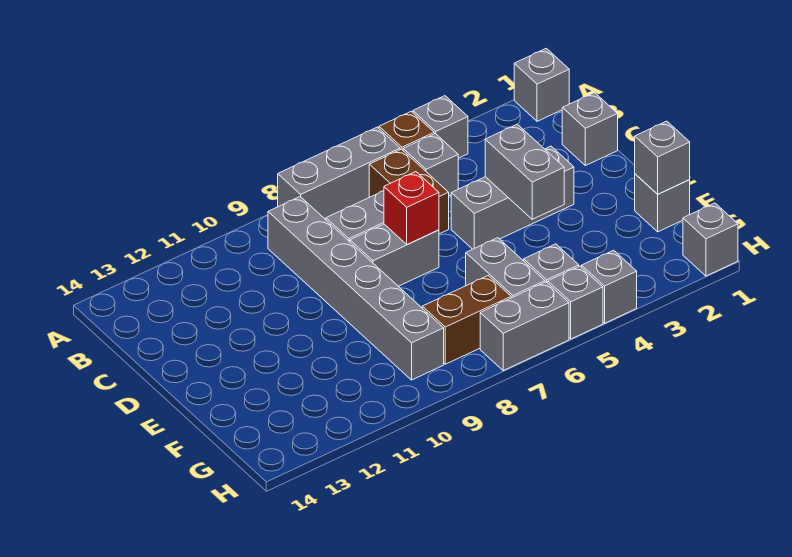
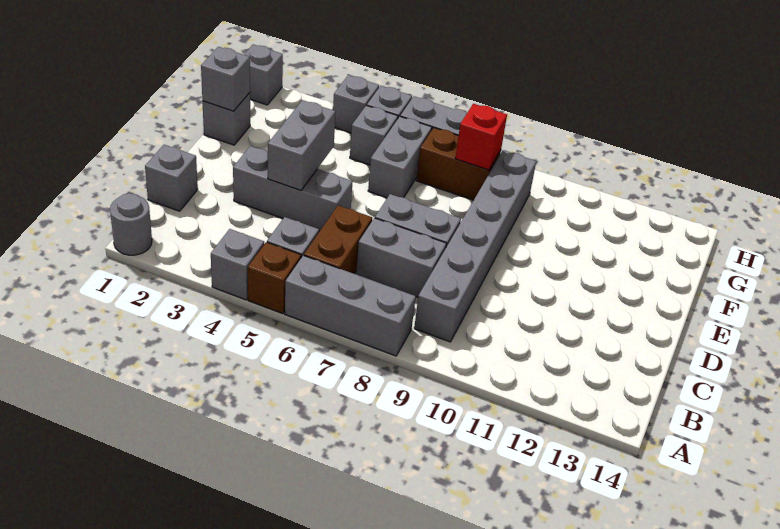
grey 1x1 brick [514,48,569,121] -> grey 1x1 round brick [110,193,152,255]
red 1x1 brick [384,172,439,245] -> red 1x1 brick moved to [455,104,507,170]

